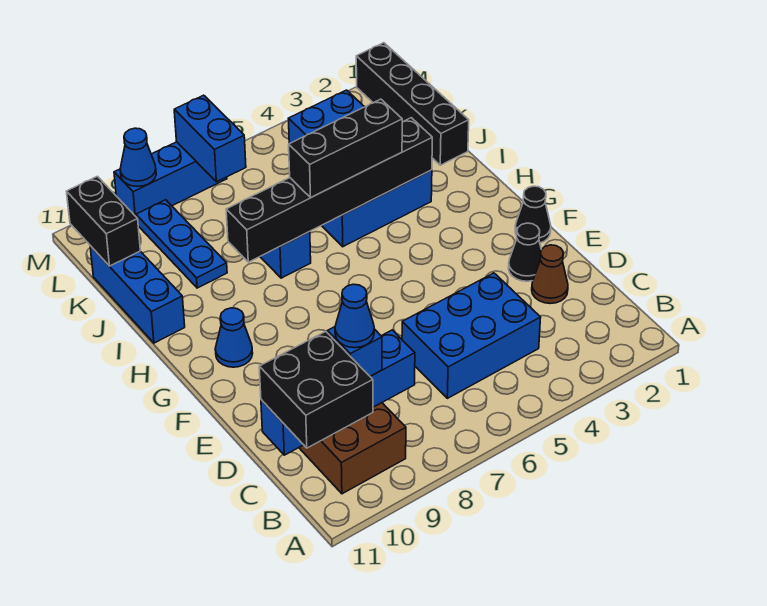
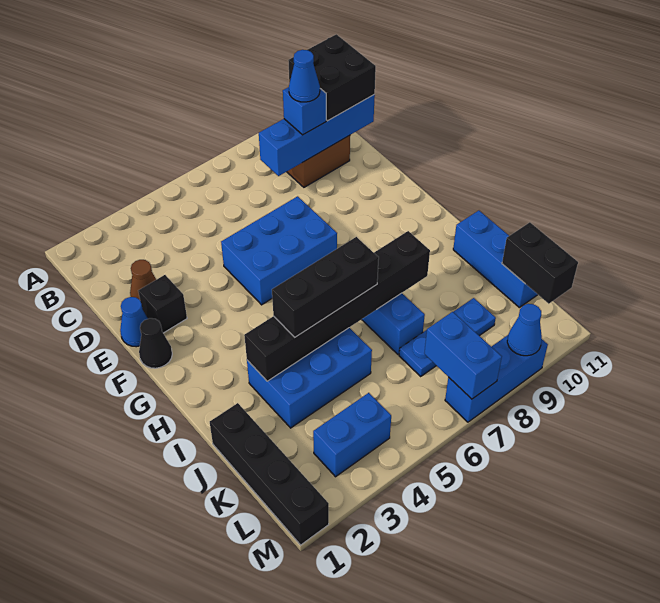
blue 2x3 brick [402,273,541,398] -> blue 2x3 brick moved to [221,196,337,305]
black 1x1 cone [508,223,541,281] -> black 1x1 brick [138,275,187,333]
blue 1x1 cone [215,308,253,367] -> blue 1x1 cone moved to [120,297,148,347]
blue 1x3 plate [136,200,227,288] -> blue 1x3 plate turned to [399,298,496,376]

